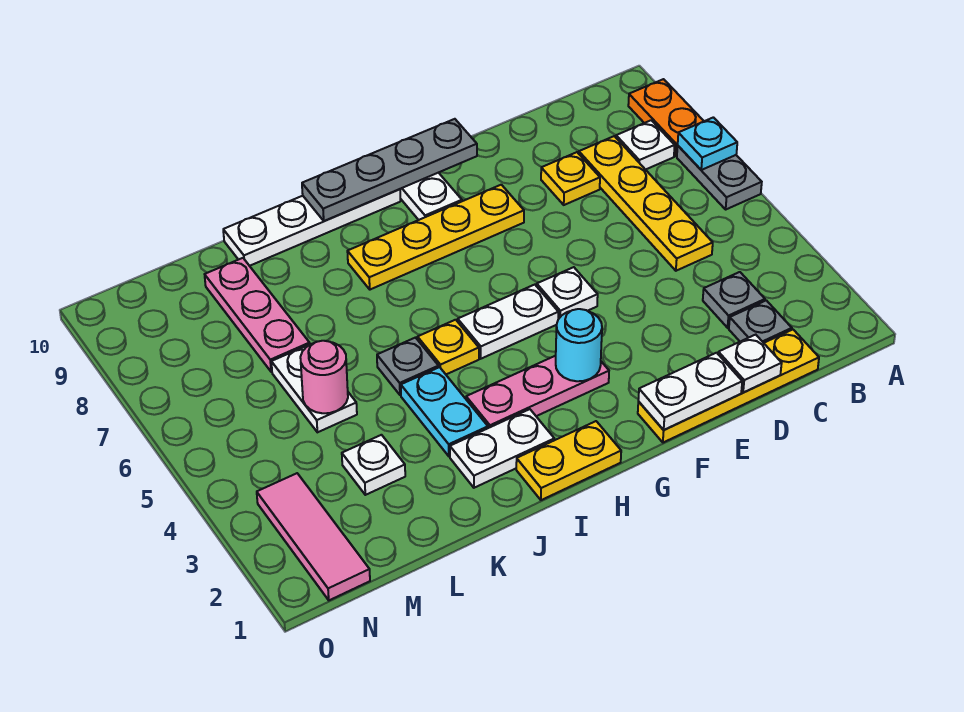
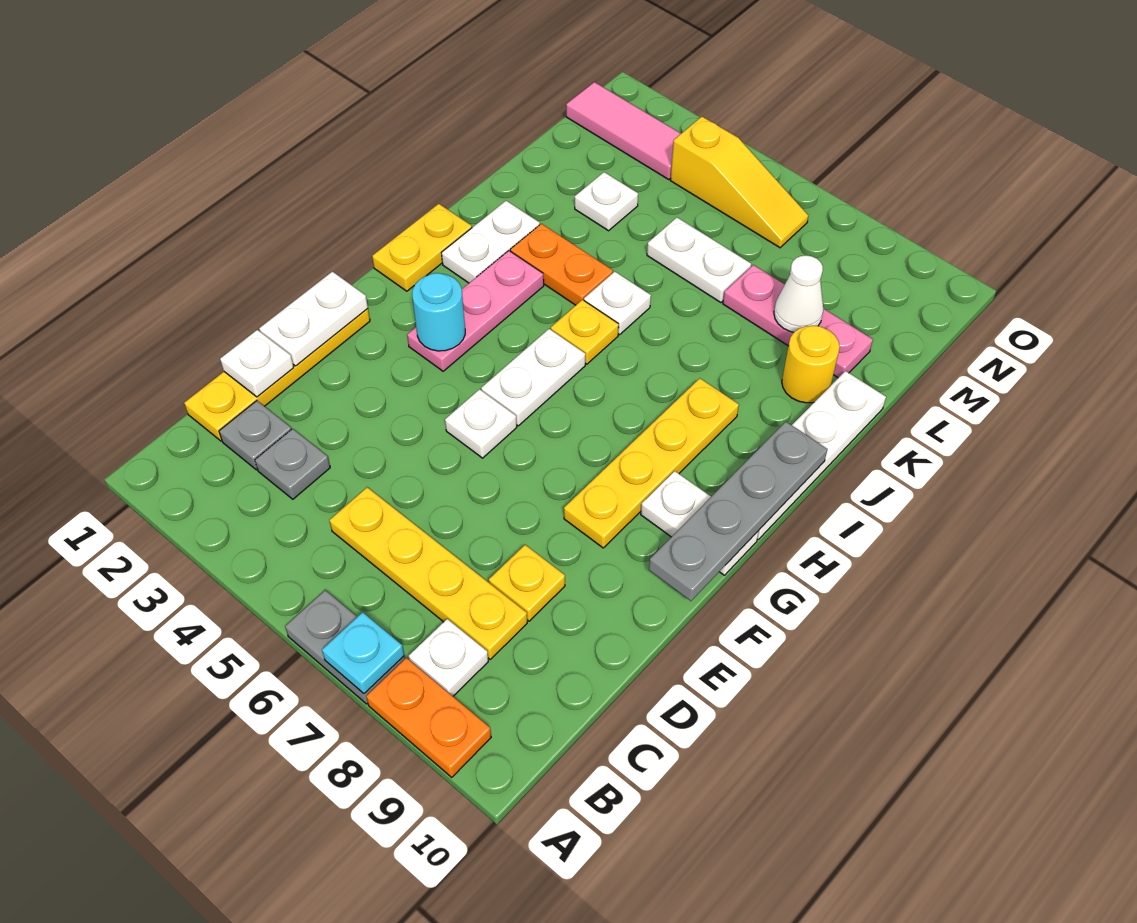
cyan 1x2 plate [401,367,488,456] -> orange 1x2 plate [510,224,613,305]
grey 1x1 plate [377,338,439,395] -> white 1x1 plate [584,272,651,335]
none -> yellow 1x1 round brick [782,326,840,403]
pink 1x1 round brick [300,341,348,413] -> none
none -> white 1x1 cone [774,255,823,332]
none -> yellow 1x3 slope [670,117,809,248]

